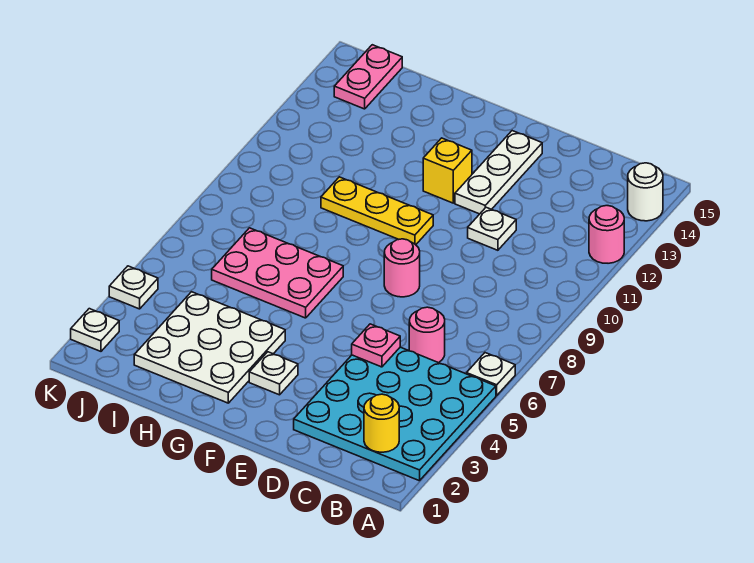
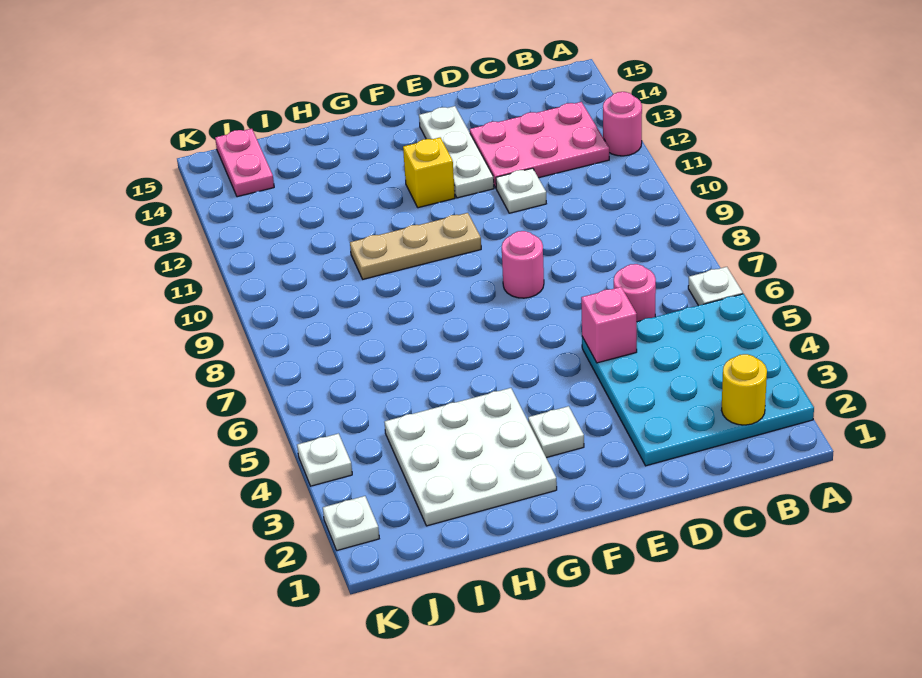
white 1x1 round brick [628,163,663,221] -> none
pink 1x1 plate [352,324,400,367] -> pink 1x1 brick [581,287,637,363]
yellow 1x3 plate [321,177,433,245] -> tan 1x3 plate [350,213,481,279]
pink 2x3 plate [212,228,343,318] -> pink 2x3 plate moved to [470,102,609,188]

